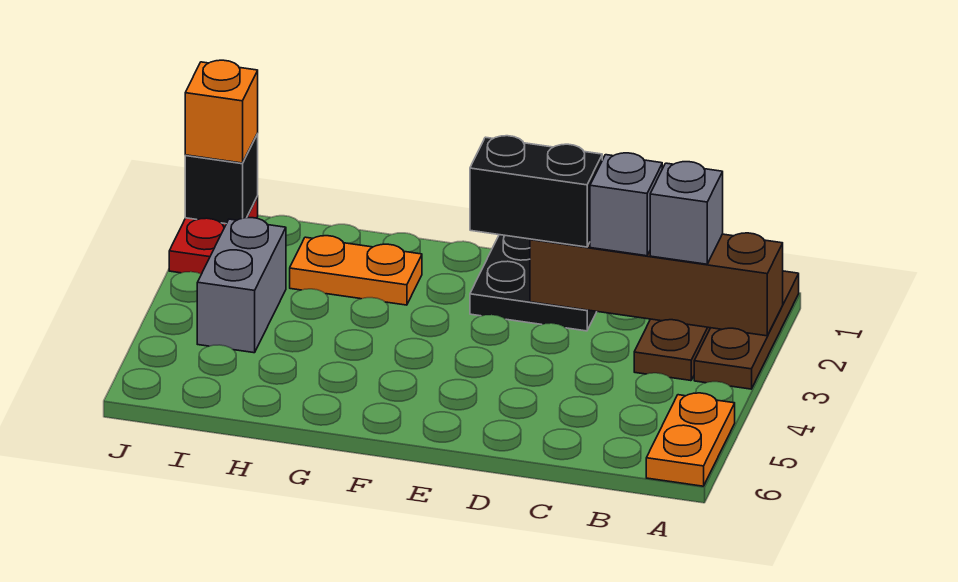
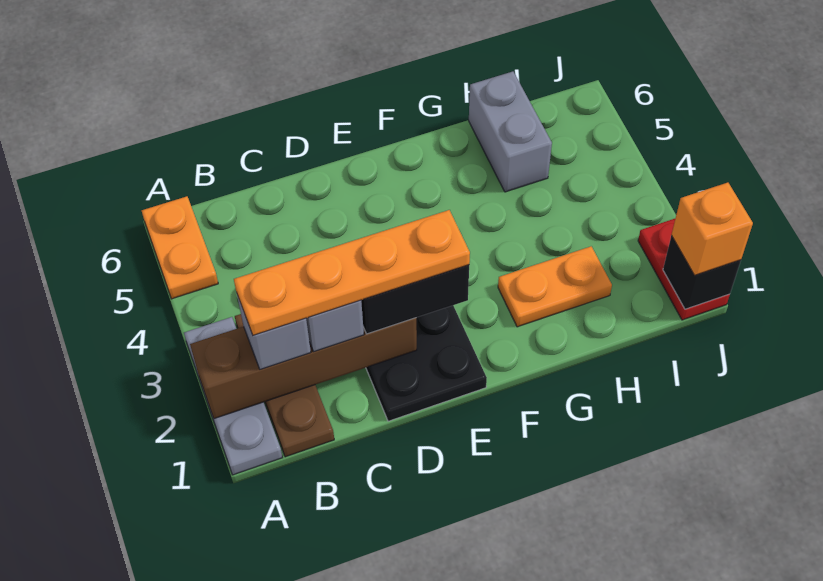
brown 1x3 plate [694,271,799,389] -> grey 1x3 plate [184,317,282,475]
none -> orange 1x4 plate [234,210,470,335]
grey 1x2 brick [197,218,286,353] -> grey 1x2 brick moved to [469,71,552,192]

